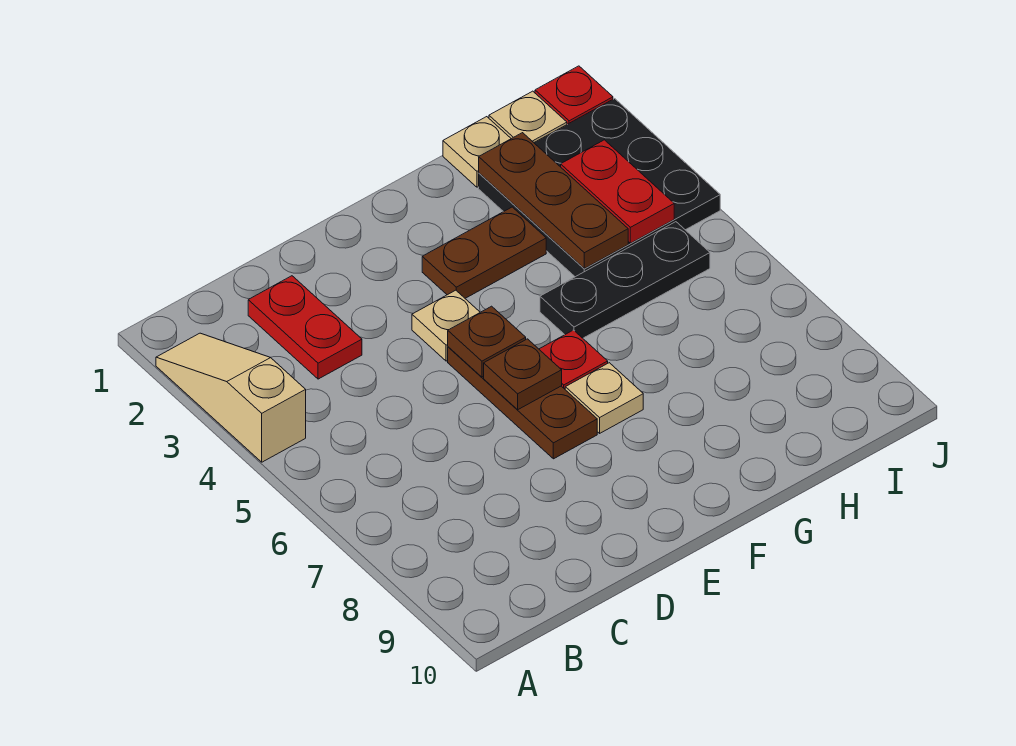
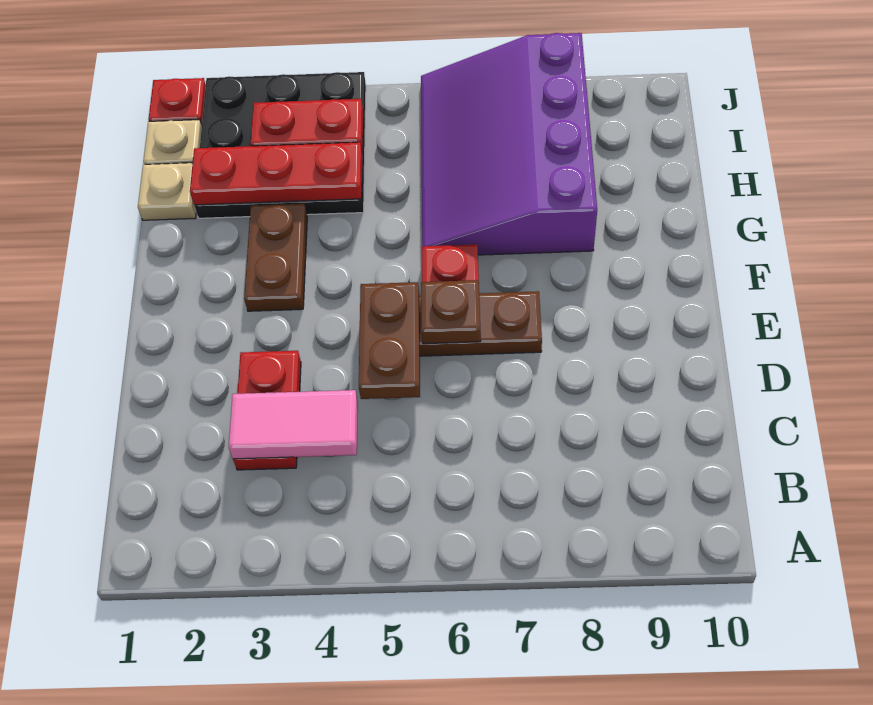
tan 1x3 slope [156,333,306,462] -> none
red 1x2 plate [248,276,362,379] -> red 1x2 plate turned to [233,351,301,470]
none -> pink 1x2 tile [229,390,358,459]
tan 1x1 plate [412,290,480,361] -> none
brown 1x1 plate [448,306,526,377] -> brown 1x2 plate [359,282,420,399]
tan 1x1 plate [565,363,643,433] -> none
black 1x3 plate [540,222,710,338] -> none
none -> purple 3x4 slope [421,33,597,255]
brown 1x3 plate [479,133,628,269] -> red 1x3 plate [190,142,362,205]

